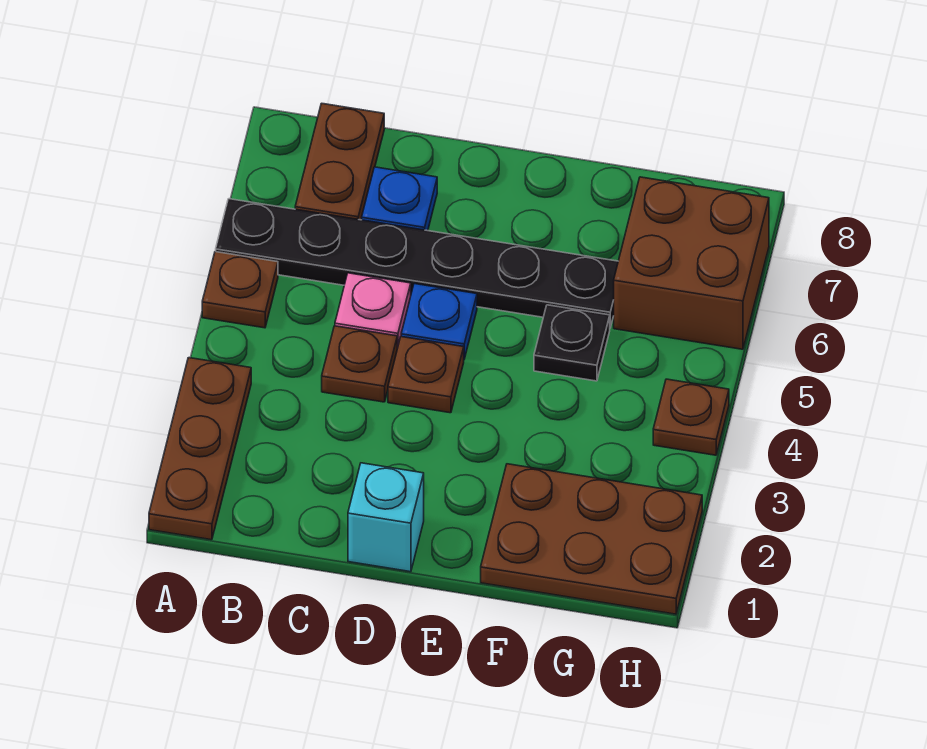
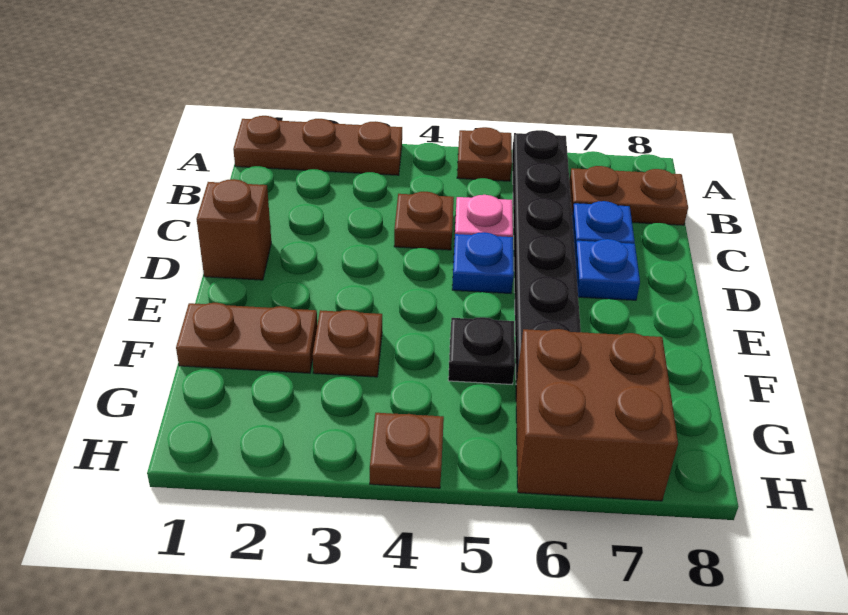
cyan 1x1 brick [348,463,424,572] -> brown 1x1 brick [197,179,271,280]
brown 1x1 plate [388,337,464,413] -> brown 1x1 plate moved to [313,310,382,377]
none -> blue 1x1 plate [575,239,640,300]
brown 2x3 plate [481,464,702,614] -> brown 1x2 plate [176,303,317,373]

